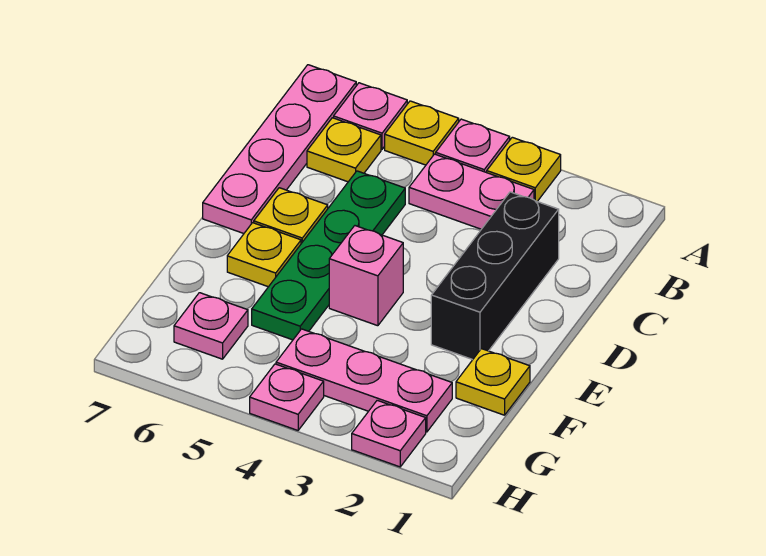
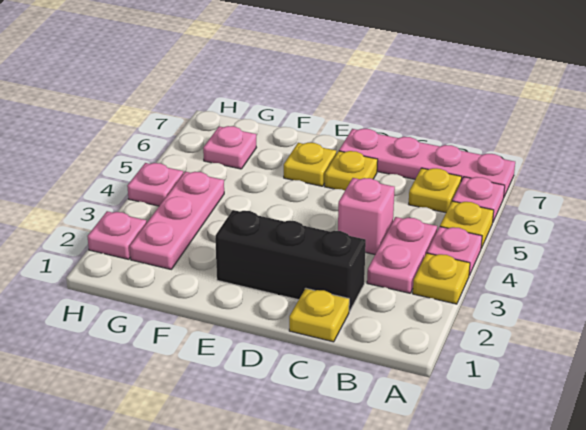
green 1x4 plate [252,171,405,340] -> none
pink 1x1 brick [329,226,403,326] -> pink 1x1 brick moved to [338,178,395,254]
yellow 1x1 plate [456,349,530,415] -> yellow 1x1 plate moved to [289,288,349,342]

